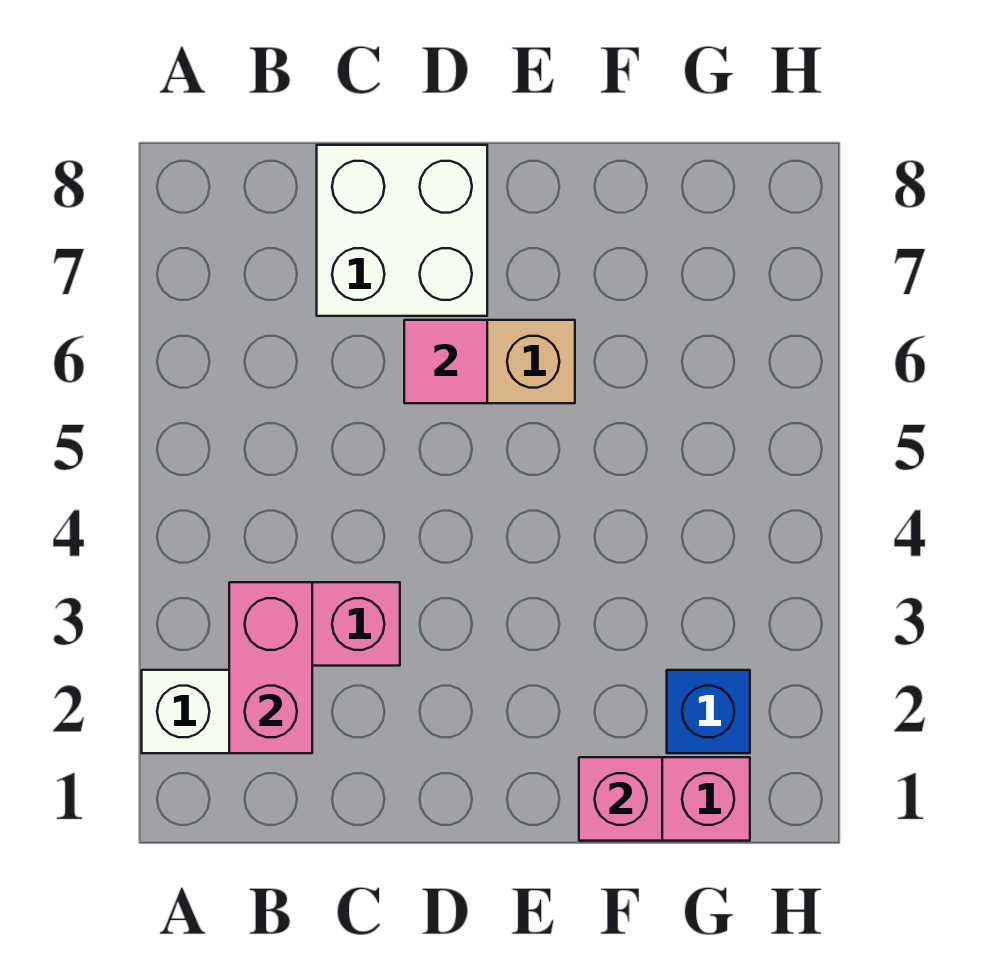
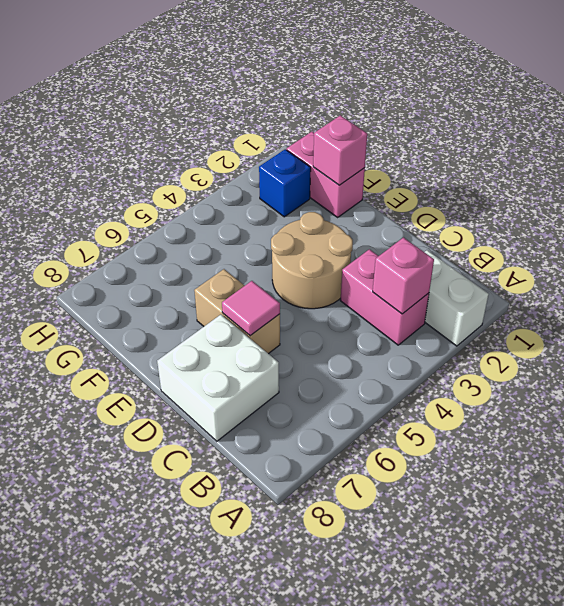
pink 1x2 brick [229,582,312,753] -> pink 1x1 brick [373,237,434,314]
none -> tan 2x2 round brick [271,212,353,309]

